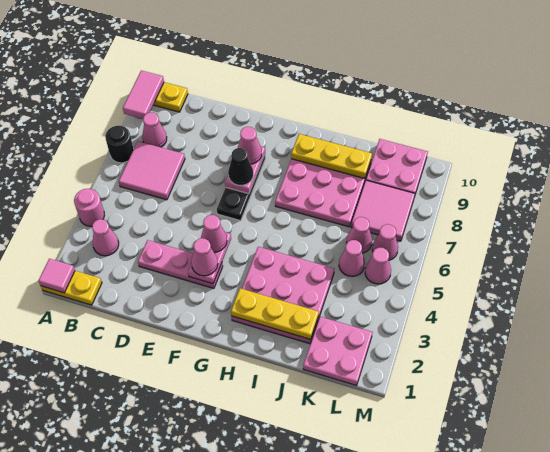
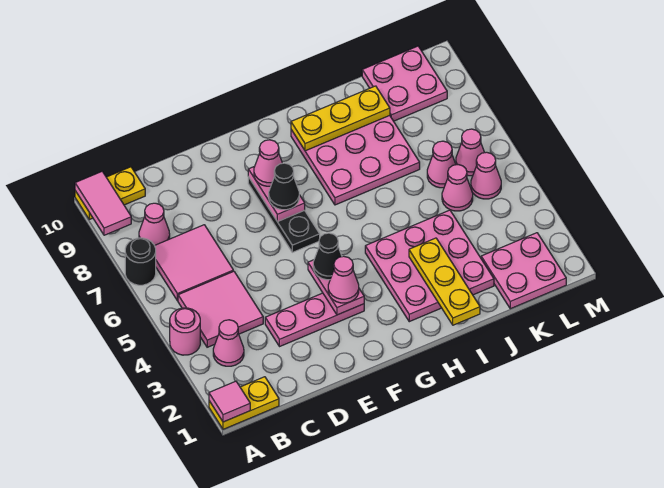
pink 1x1 cone [201,215,227,252] -> black 1x1 cone [313,233,342,280]
yellow 1x3 plate [231,288,319,339] -> yellow 1x3 plate turned to [409,238,480,325]
pink 2x2 tile [351,180,415,241] -> pink 2x2 tile moved to [178,271,263,347]

